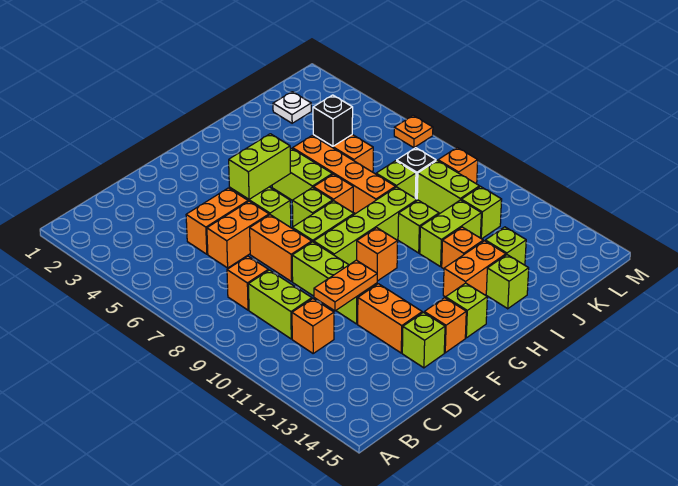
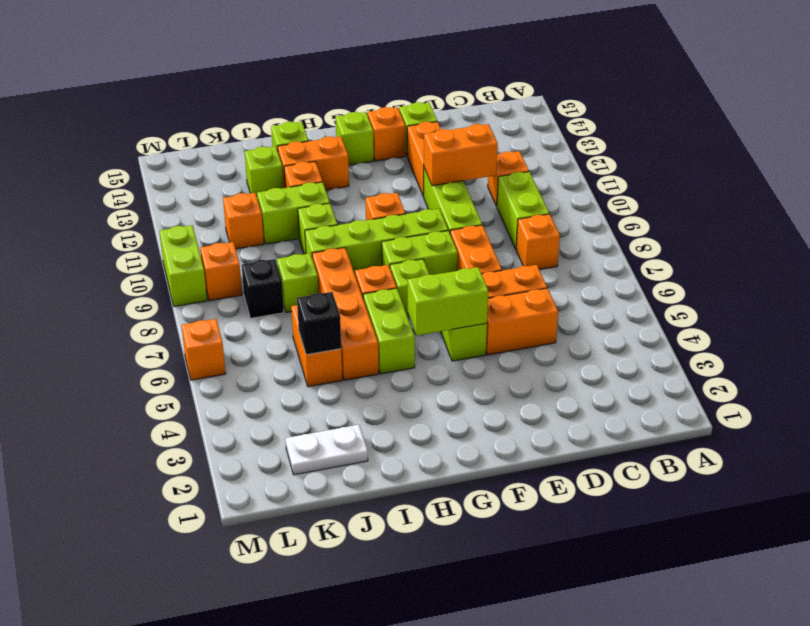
orange 1x2 plate [314,260,377,311] -> orange 1x2 brick [423,124,498,186]
white 1x1 plate [273,92,311,123] -> white 1x2 plate [285,425,368,475]
lime 1x2 brick [417,161,480,214] -> lime 1x2 brick moved to [160,225,207,306]
lime 1x1 brick [461,187,502,239] -> orange 1x1 brick [223,193,264,249]
orange 1x1 plate [394,116,433,148] -> orange 1x1 brick [182,319,226,380]

